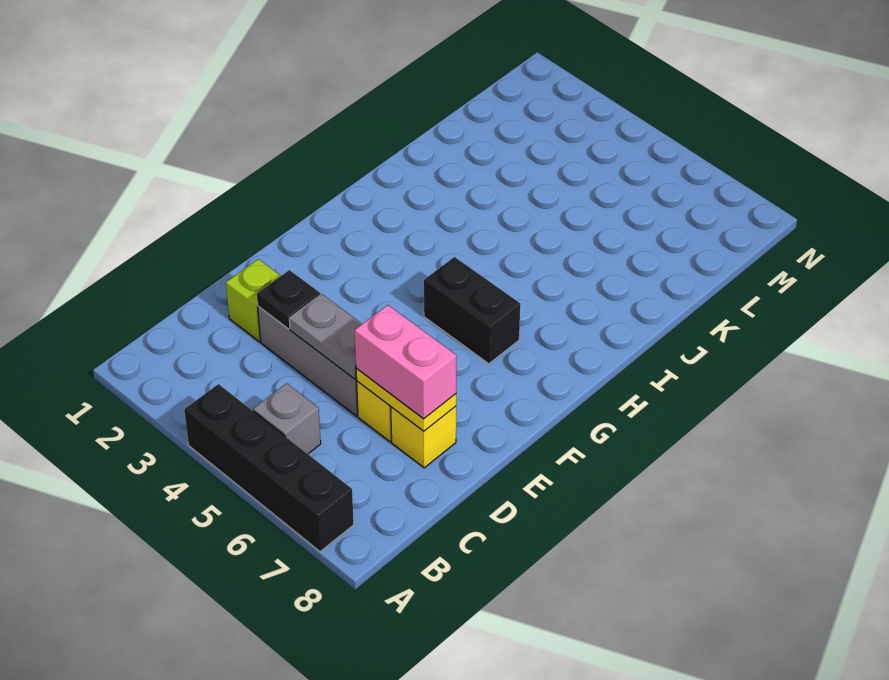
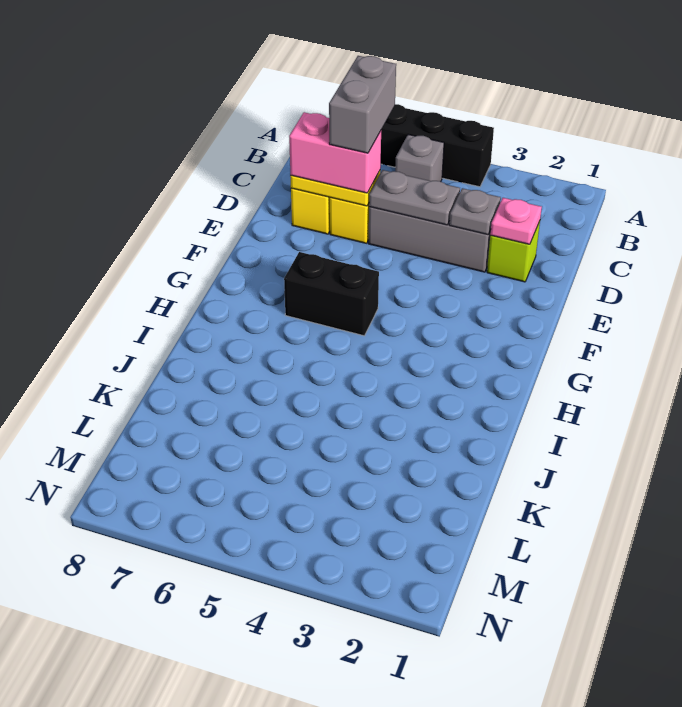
none -> grey 1x2 brick [329,56,396,153]
none -> pink 1x1 plate [490,198,542,244]
black 1x1 plate [257,270,320,329] -> grey 1x1 plate [449,188,501,235]

